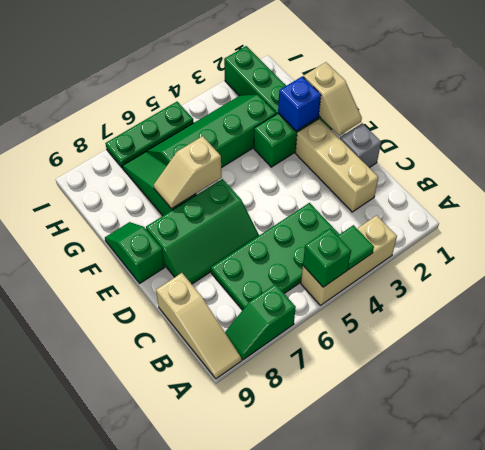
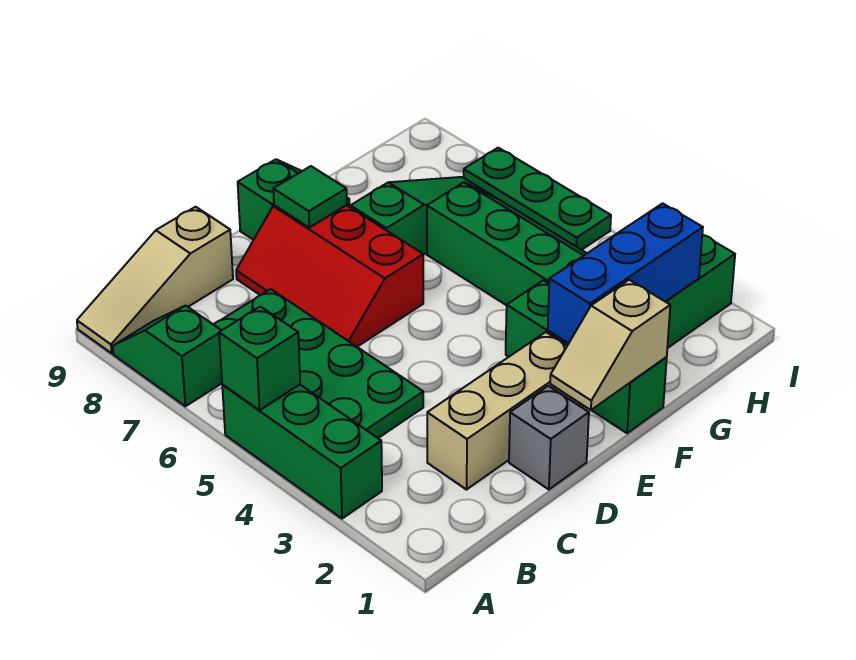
tan 1x3 brick [301,215,397,305] -> green 1x3 brick [222,385,382,519]
green 1x1 tile [338,225,374,269] -> green 1x1 tile moved to [273,166,347,228]
green 2x3 slope [146,179,259,284] -> red 2x3 slope [236,205,423,347]
blue 1x1 brick [278,76,321,131] -> blue 1x3 brick [548,203,703,343]
tan 1x2 slope [154,136,222,209] -> none

